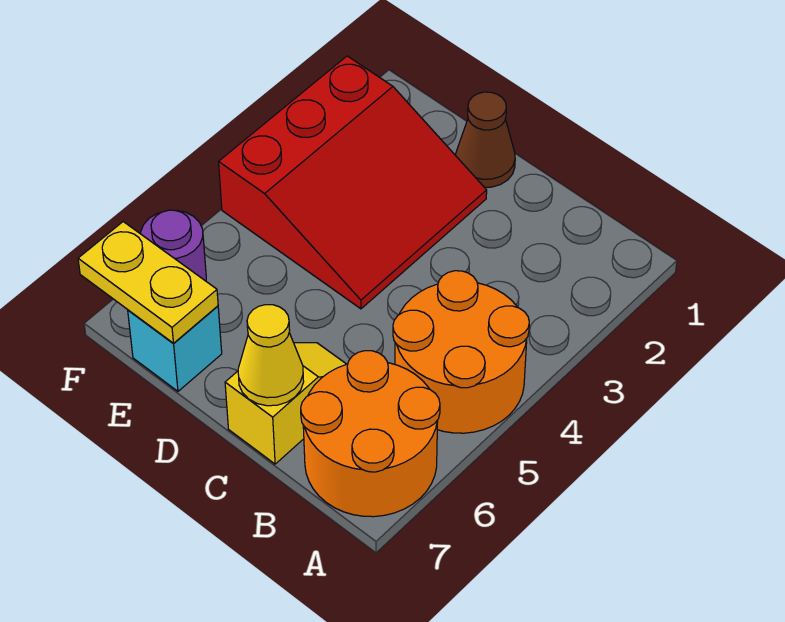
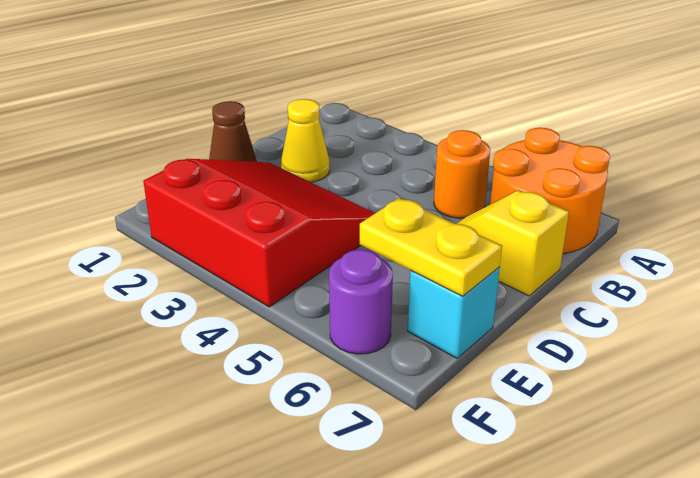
orange 2x2 round brick [393,271,529,433] -> orange 1x1 round brick [434,130,490,218]
yellow 1x1 cone [238,305,304,406] -> yellow 1x1 cone moved to [281,99,330,182]
yellow 1x2 plate [78,222,218,343] -> yellow 1x2 plate turned to [360,198,502,296]

